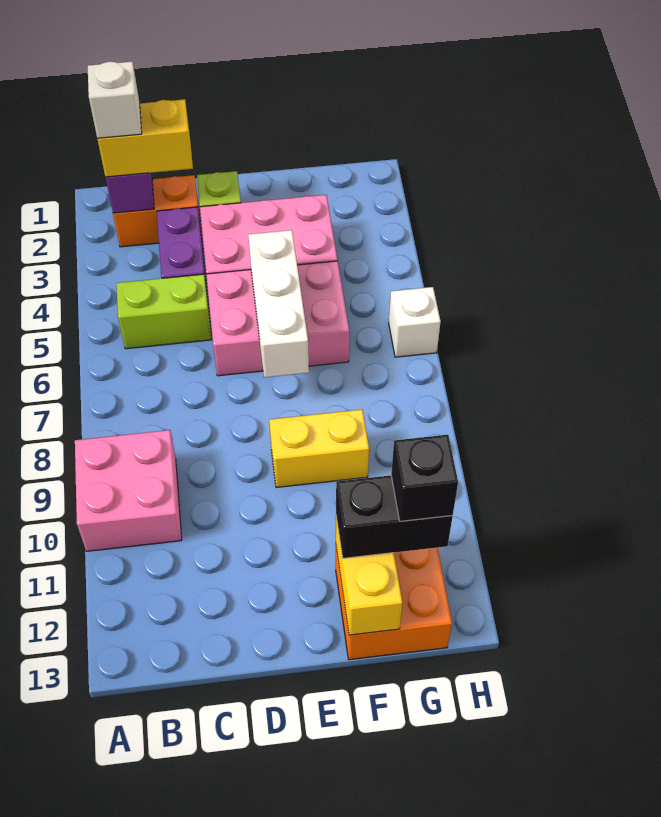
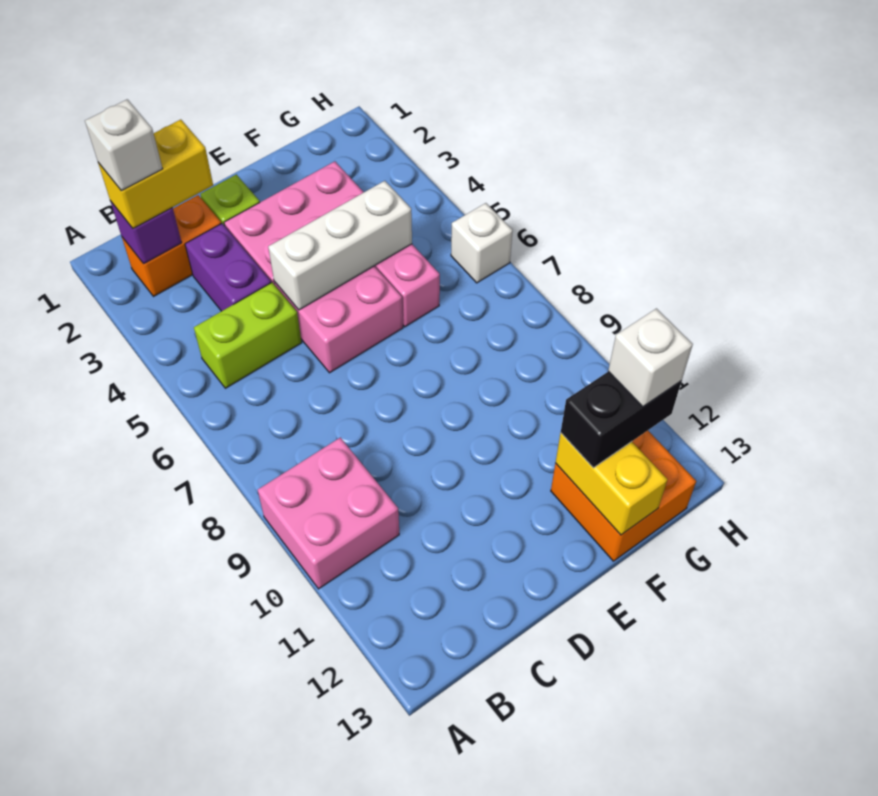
white 1x3 brick [248,230,309,378] -> white 1x3 brick turned to [268,181,412,310]
yellow 1x2 brick [269,410,369,487] -> none
black 1x1 brick [391,435,458,521] -> white 1x1 brick [608,309,693,407]

